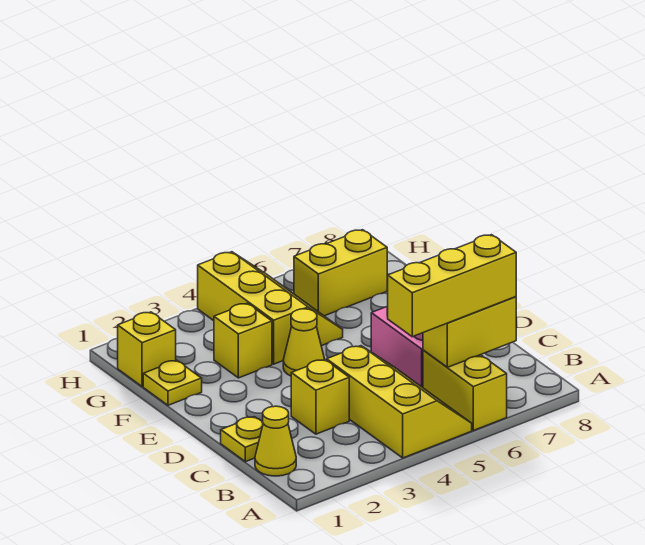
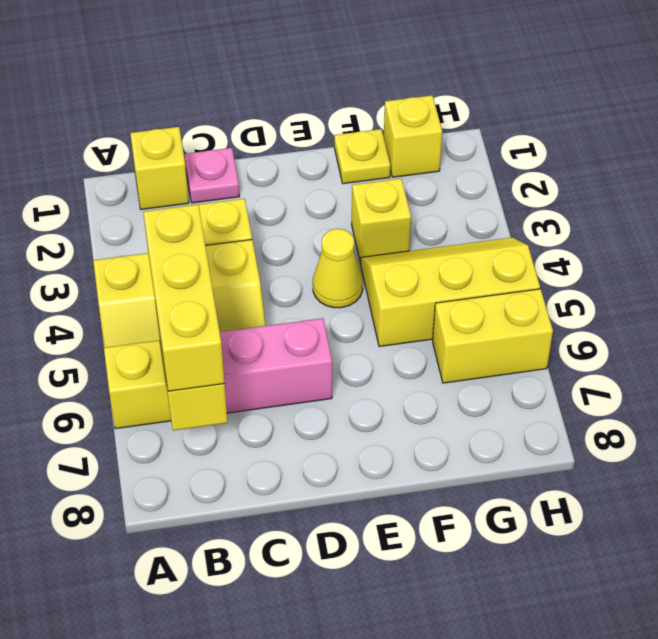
yellow 1x1 cone [255,406,296,476] -> yellow 1x1 brick [130,127,189,209]
yellow 1x1 plate [221,417,263,462] -> pink 1x1 plate [184,148,240,203]
yellow 2x3 slope [198,252,343,364] -> yellow 2x3 slope turned to [361,237,540,347]
yellow 1x2 brick [294,230,387,316] -> yellow 1x2 brick turned to [433,289,553,383]

